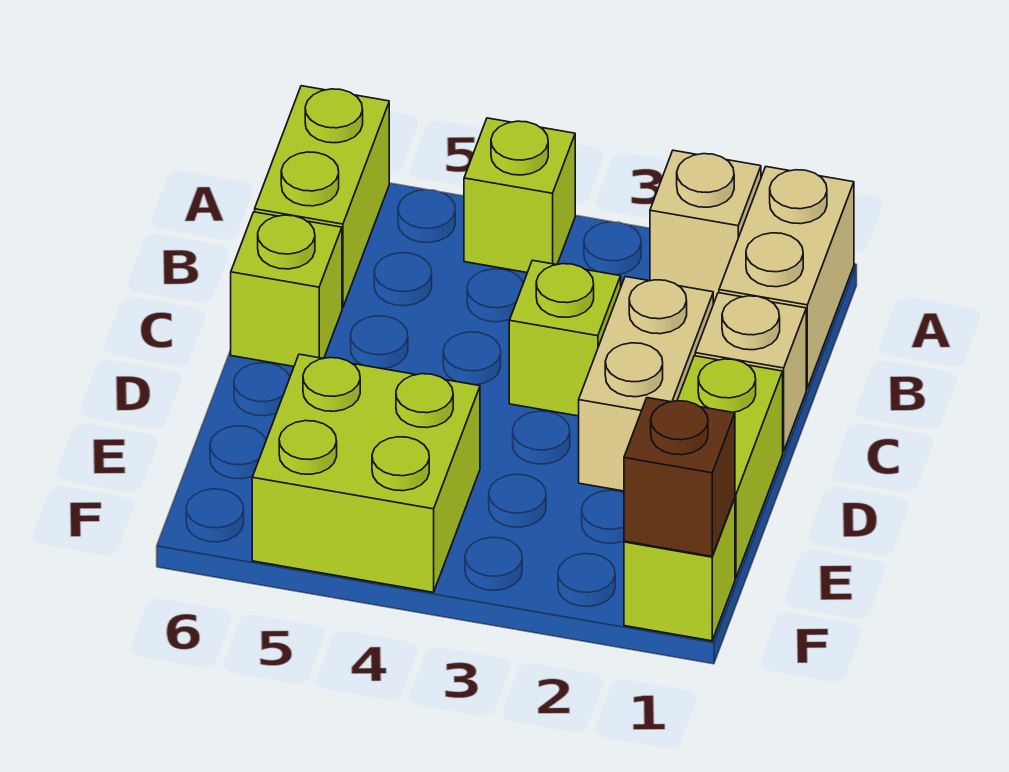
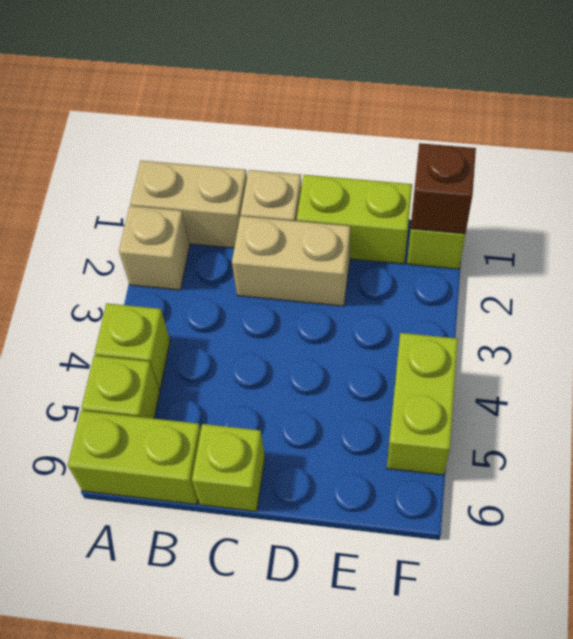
lime 1x1 brick [509,260,621,416] -> lime 1x1 brick moved to [81,356,160,419]
lime 2x2 brick [252,354,480,592] -> lime 1x2 brick [387,333,458,475]

